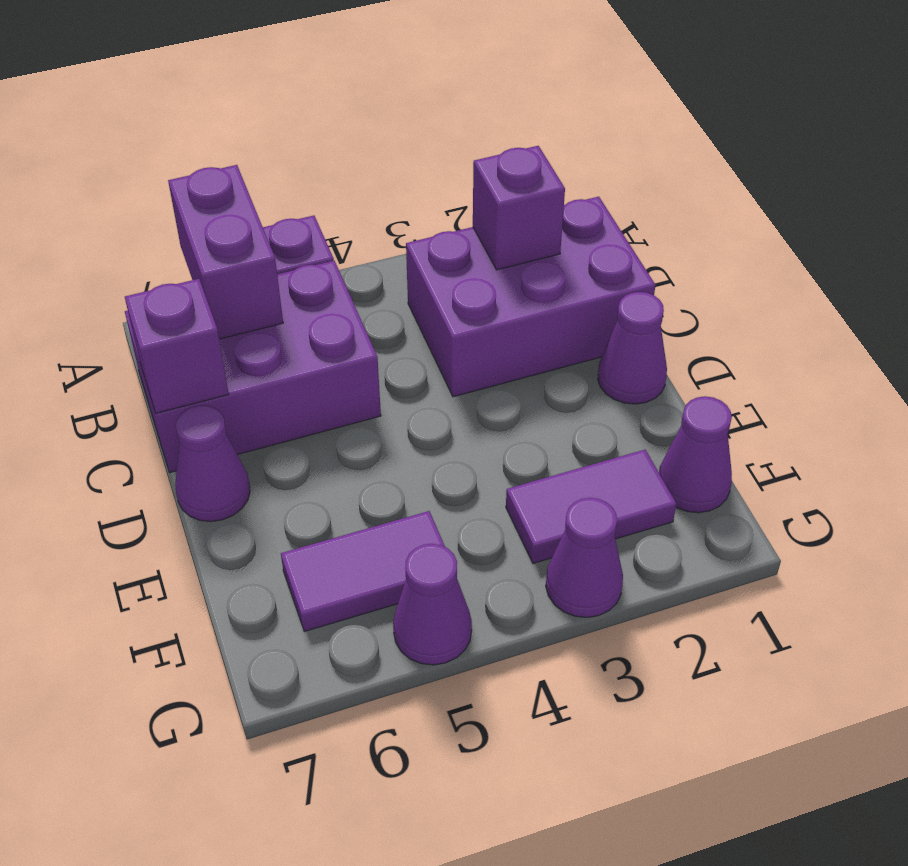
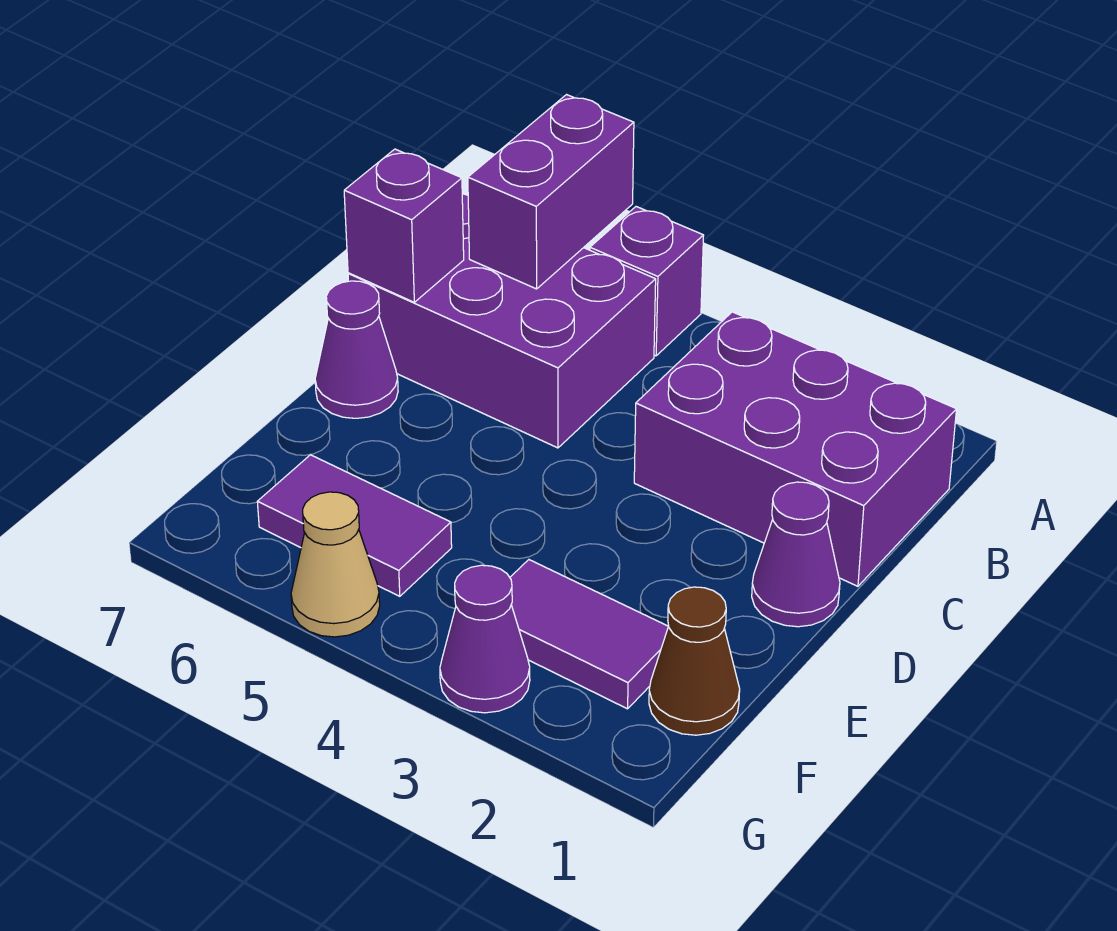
purple 1x1 brick [473,146,565,270] -> none
purple 1x1 cone [659,396,732,513] -> brown 1x1 cone [649,587,740,735]
purple 1x1 cone [393,544,472,665] -> tan 1x1 cone [291,492,380,637]

